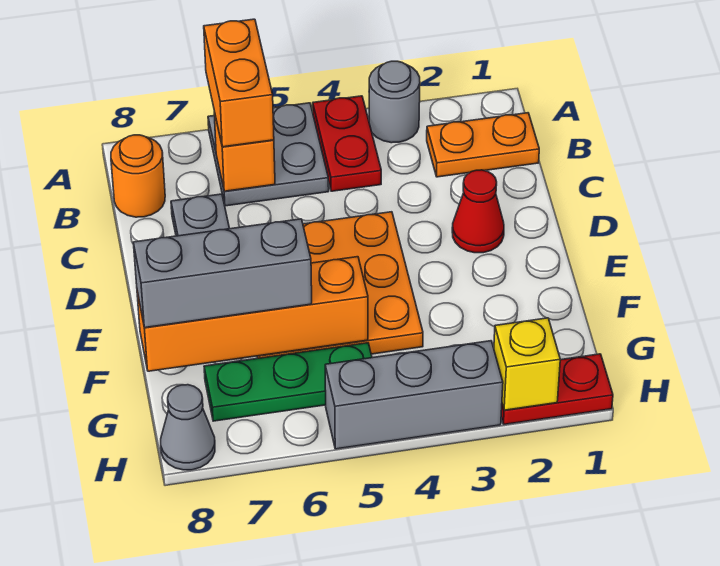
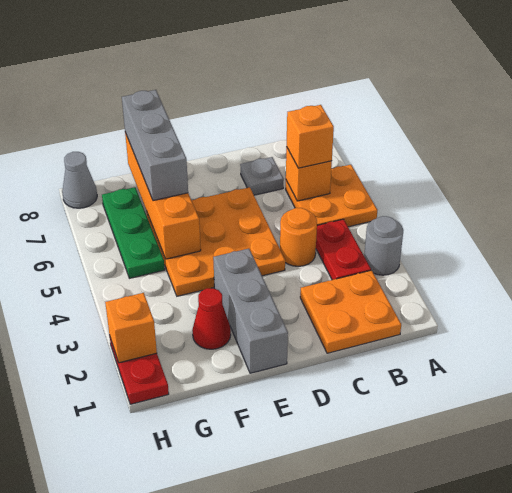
red 1x2 plate [313,96,381,191] -> red 1x2 plate turned to [316,219,371,280]
grey 2x2 plate [208,103,329,206] -> orange 2x2 plate [286,165,377,227]
orange 1x2 brick [204,19,274,147] -> orange 1x1 brick [287,105,334,168]
orange 1x2 plate [427,113,539,177] -> orange 2x2 plate [300,270,401,353]
orange 1x1 round brick [111,135,165,217] -> orange 1x1 round brick moved to [280,208,317,266]
red 1x1 cone [452,170,504,253] -> red 1x1 cone moved to [192,288,231,349]
yellow 1x1 brick [494,318,560,410] -> orange 1x1 brick [105,293,157,363]
grey 1x3 brick [325,341,503,449] -> grey 1x3 brick moved to [213,249,288,373]

